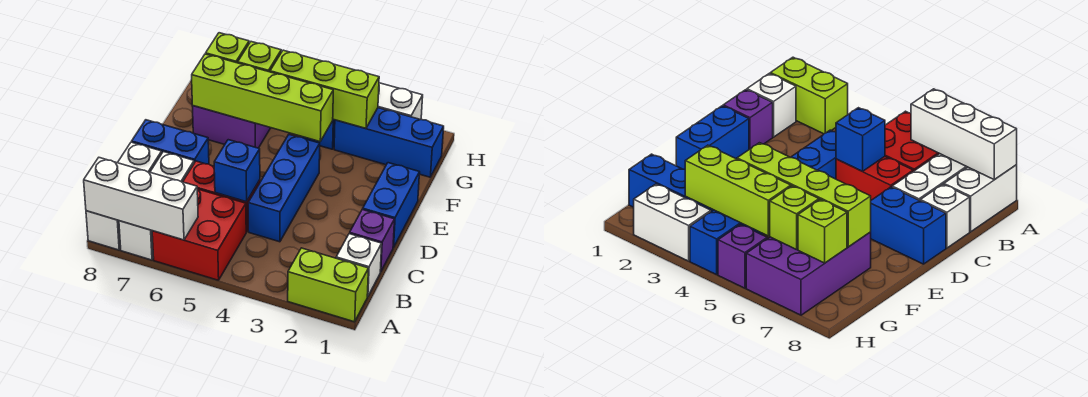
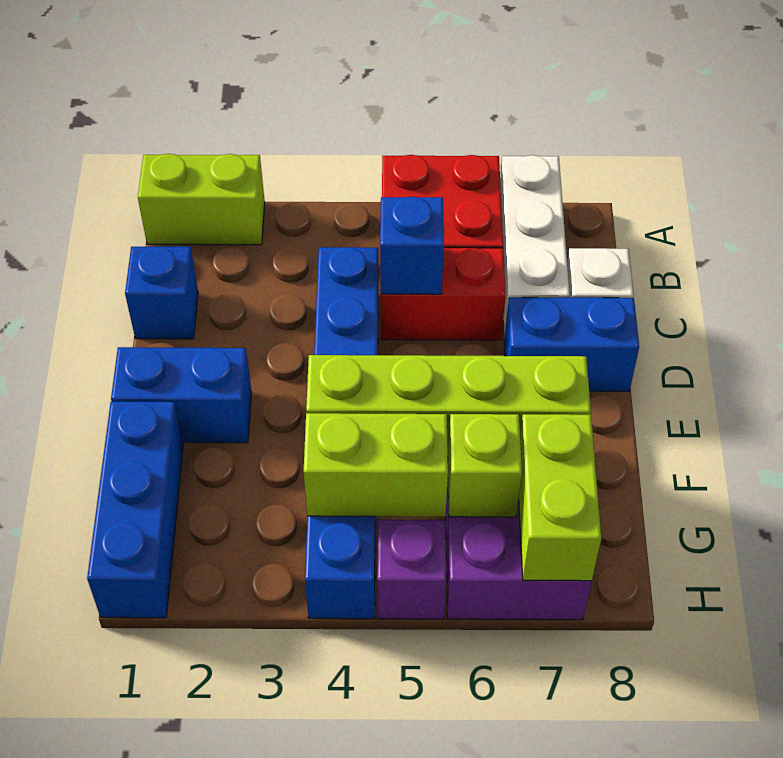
white 1x3 brick [84,158,198,240] -> none
white 1x2 brick [86,211,121,250] -> none
white 1x1 brick [336,234,382,297] -> none
purple 1x1 brick [350,209,395,272] -> blue 1x1 brick [125,247,198,339]
blue 1x2 brick [363,163,420,248] -> blue 1x2 brick turned to [111,347,252,443]
blue 1x3 brick [334,108,444,177] -> blue 1x3 brick turned to [87,402,183,618]
lime 1x3 brick [270,50,379,128] -> lime 1x2 brick [304,413,448,517]
lime 1x1 brick [206,33,249,63] -> lime 1x2 brick [519,414,601,581]
white 1x2 brick [378,83,423,120] -> none

